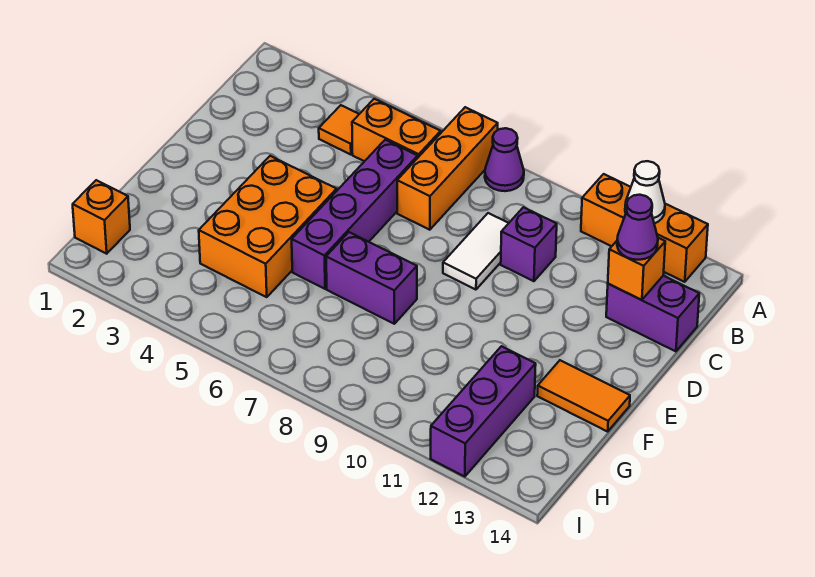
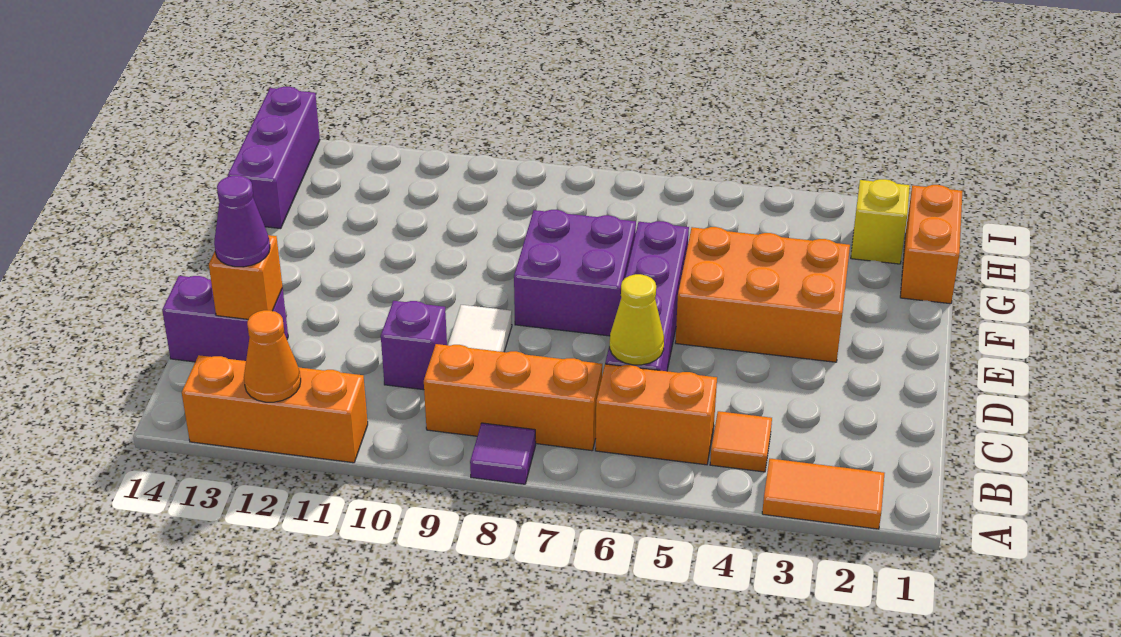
orange 1x3 brick [397,107,498,230] -> orange 1x3 brick turned to [424,344,602,451]
purple 1x1 cone [485,128,524,191] -> purple 1x1 tile [470,423,536,484]
white 1x1 cone [625,161,665,223] -> orange 1x1 cone [244,310,301,402]
none -> yellow 1x1 cone [610,274,664,365]
orange 2x3 brick [199,156,337,297] -> orange 2x3 brick turned to [675,227,850,362]
purple 1x2 brick [326,232,417,324] -> purple 2x2 brick [514,210,636,336]
orange 1x2 tile [537,360,630,432] -> orange 1x2 tile moved to [762,459,885,529]
purple 1x3 brick [431,346,536,477] -> purple 1x3 brick moved to [228,87,320,229]
orange 1x1 brick [73,180,130,254] -> orange 1x2 brick [900,185,962,304]
none -> yellow 1x1 brick [851,179,910,264]

